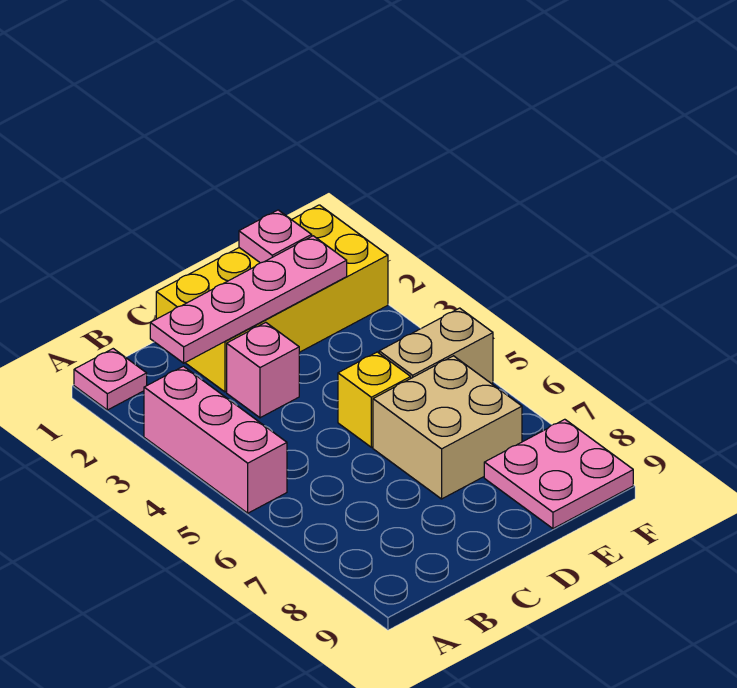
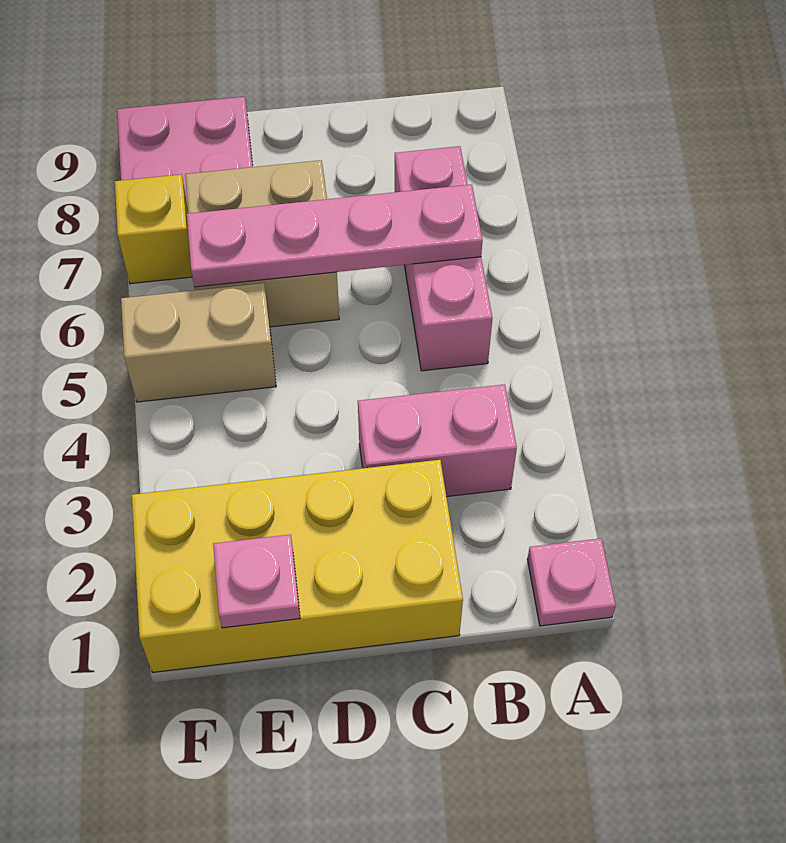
pink 1x3 brick [144,366,287,513] -> pink 1x3 brick moved to [395,146,492,371]
pink 1x4 plate [150,236,347,363] -> pink 1x4 plate moved to [187,184,483,287]
pink 1x1 brick [227,322,299,418] -> pink 1x2 brick [358,384,517,497]
yellow 1x1 brick [338,352,411,447] -> yellow 1x1 brick moved to [115,174,192,284]

